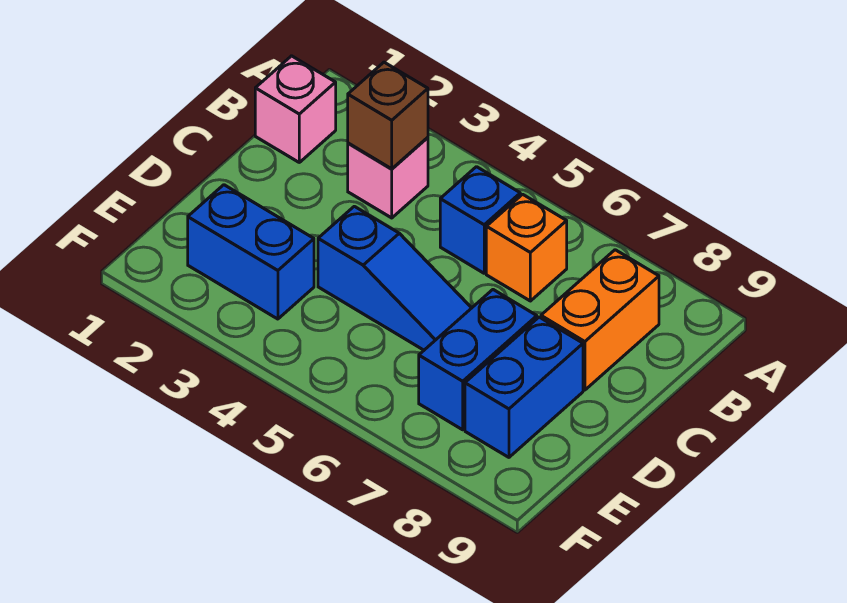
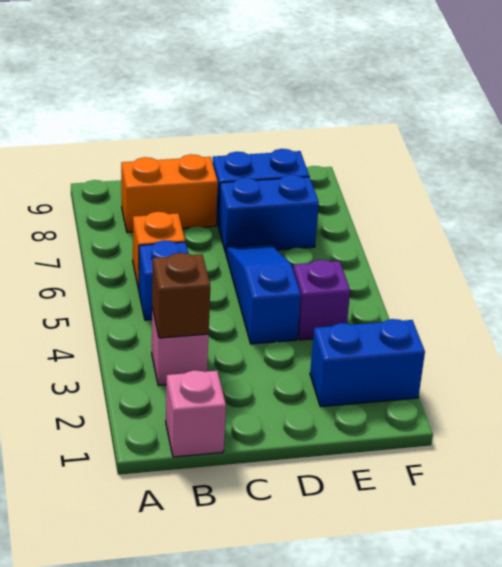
blue 1x2 brick [188,185,314,319] -> blue 1x2 brick turned to [310,319,425,407]
none -> purple 1x1 brick [293,260,350,340]

